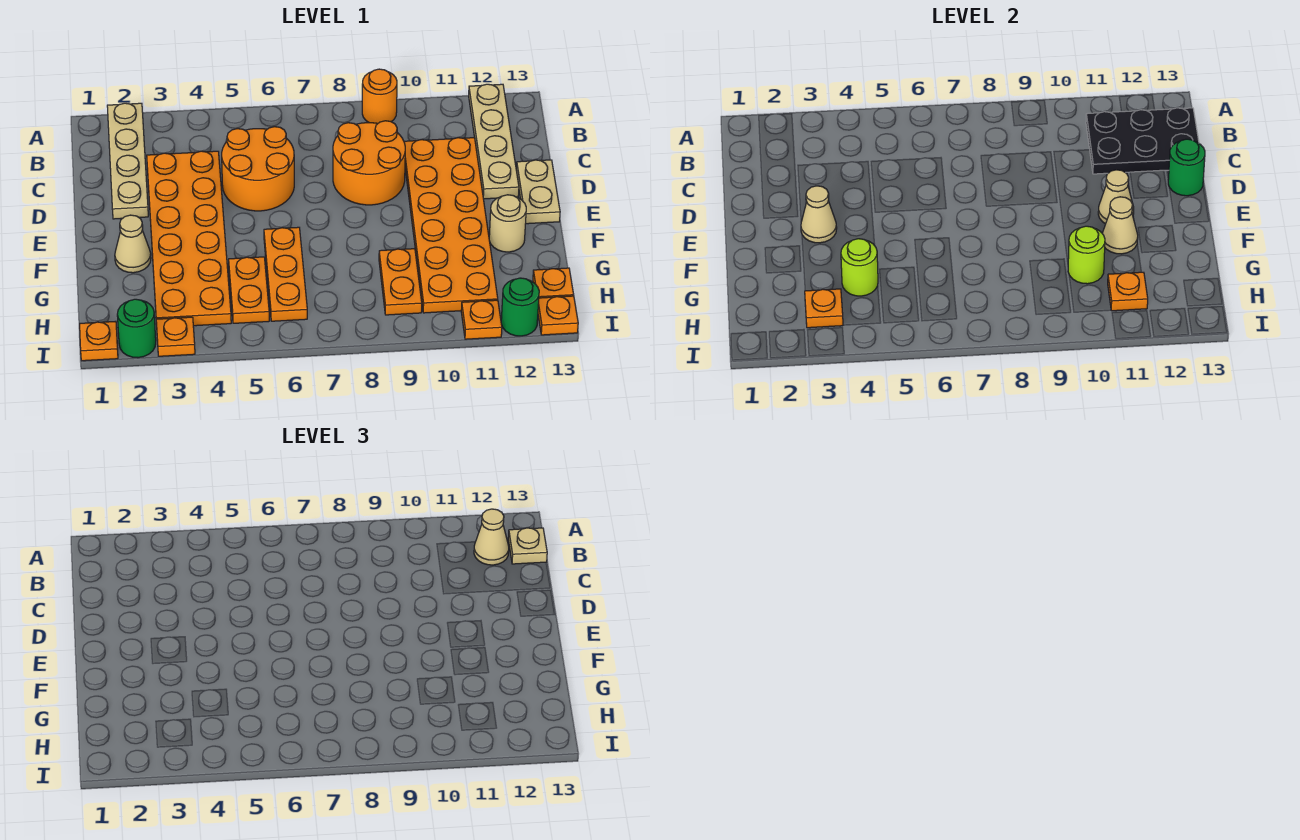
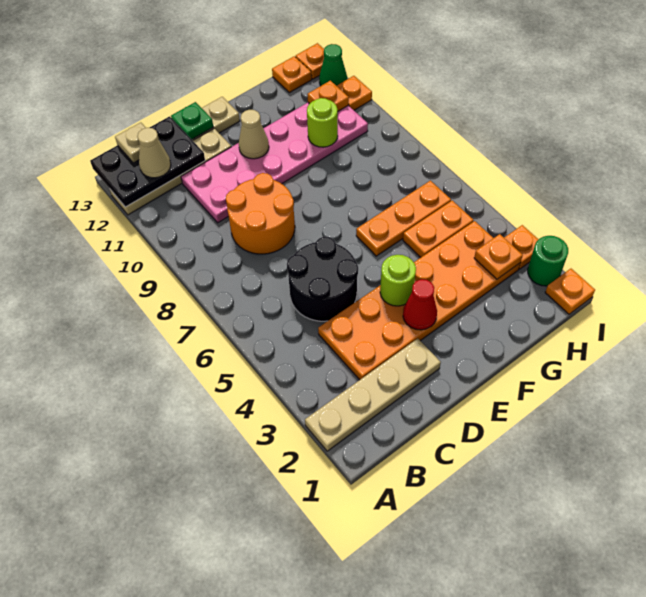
orange 1x1 round brick [362,69,397,123] -> none
black 2x3 plate [1086,108,1199,174] -> black 2x3 plate turned to [90,116,205,207]
orange 2x2 round brick [222,127,294,211] -> black 2x2 round brick [287,237,358,321]
orange 2x6 plate [404,138,498,313] -> pink 2x6 plate [181,103,368,223]
green 1x1 round brick [1168,139,1205,196] -> green 1x1 plate [171,102,213,139]
tan 1x1 cone [801,186,837,243] -> red 1x1 cone [403,279,437,330]
tan 1x1 cone [115,215,151,273] -> none
tan 1x1 cone [1102,197,1138,254] -> none
tan 1x1 round brick [489,195,526,252] -> none
lime 1x1 round brick [841,239,878,296] -> lime 1x1 round brick moved to [380,255,416,306]
orange 1x2 plate [379,249,422,315] -> none
green 1x1 round brick [501,278,539,336] -> green 1x1 cone [319,44,347,86]

